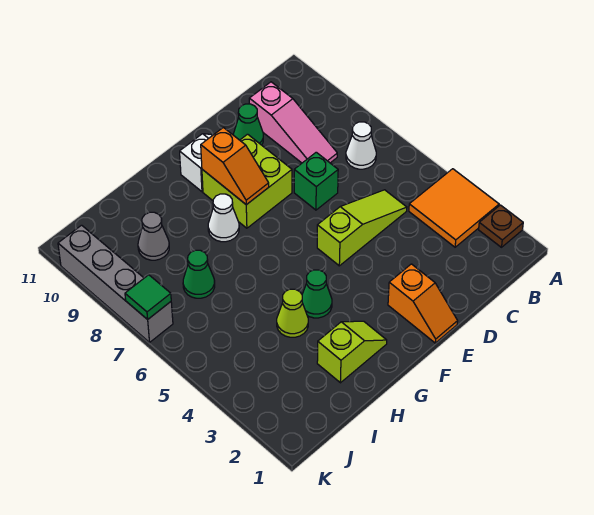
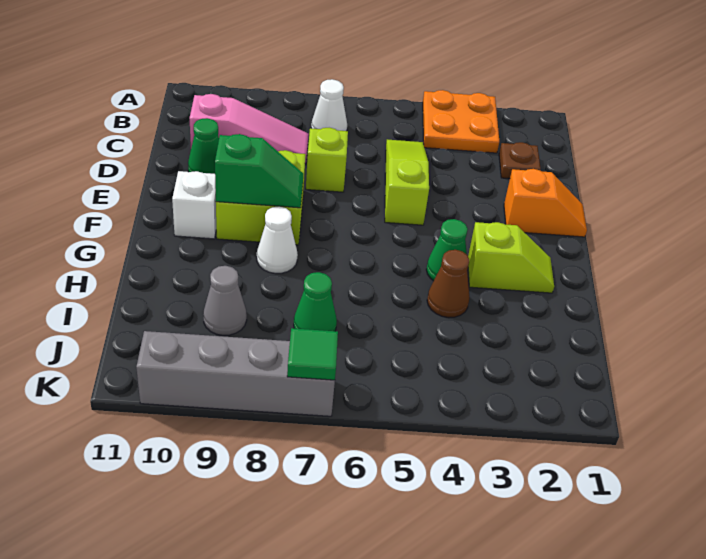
brown 1x1 plate [479,205,523,247] -> brown 1x1 plate moved to [499,142,541,179]
orange 2x2 tile [409,169,499,247] -> orange 2x2 plate [423,90,499,153]
green 1x1 brick [294,152,338,210] -> lime 1x1 brick [306,128,348,192]
orange 1x2 slope [201,127,269,205] -> green 1x2 slope [215,134,303,208]
lime 1x2 slope [317,321,387,383] -> lime 1x2 slope turned to [468,222,554,293]
lime 1x1 cone [277,289,308,337] -> brown 1x1 cone [427,250,470,318]

